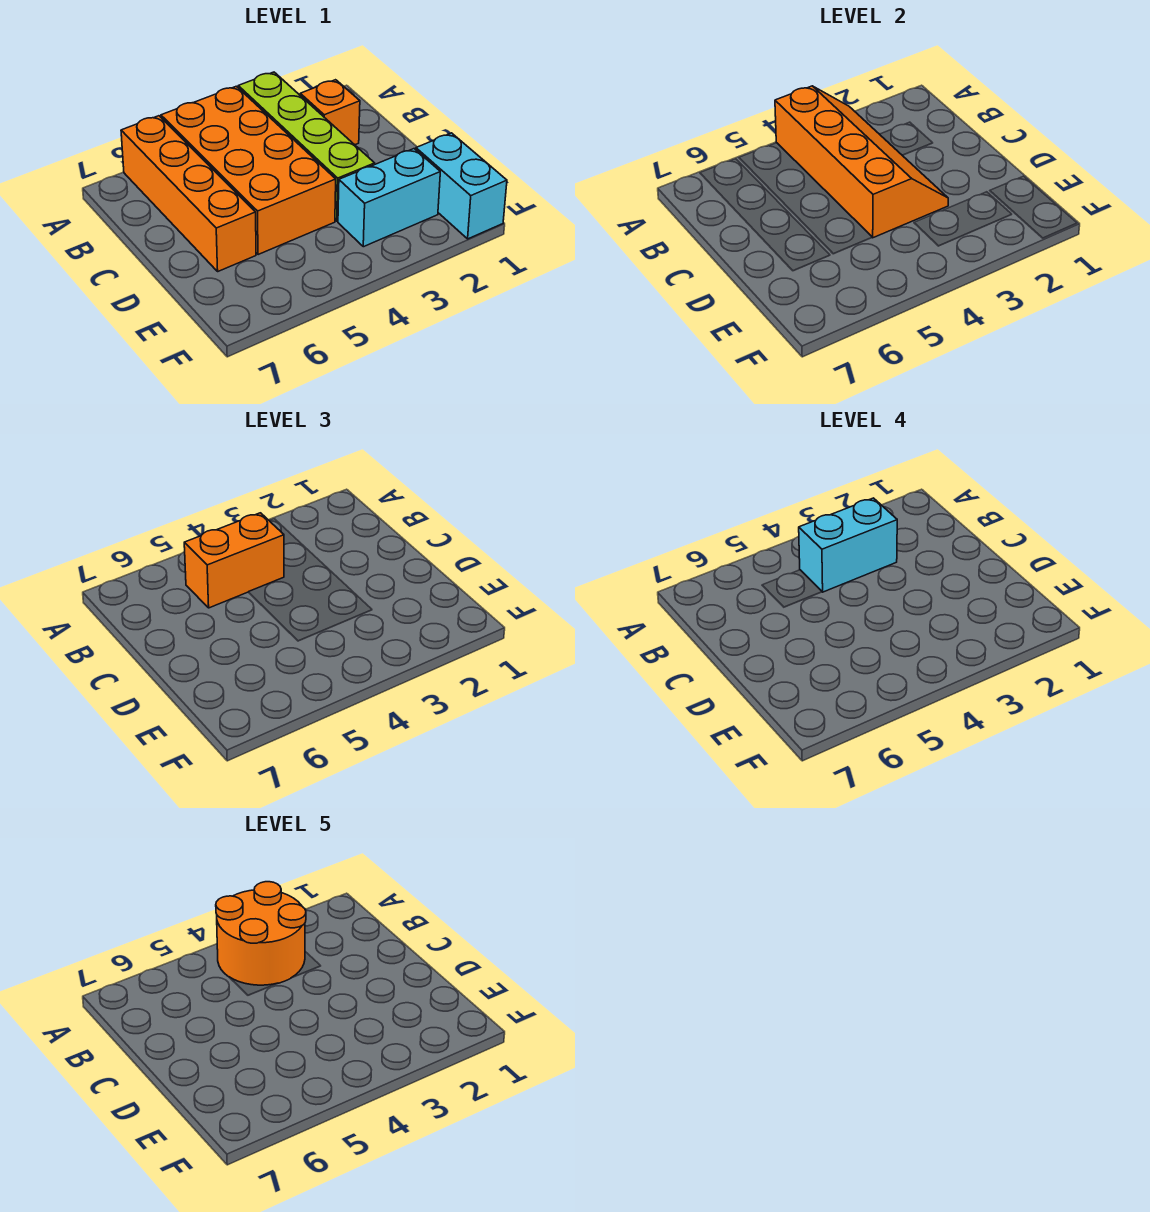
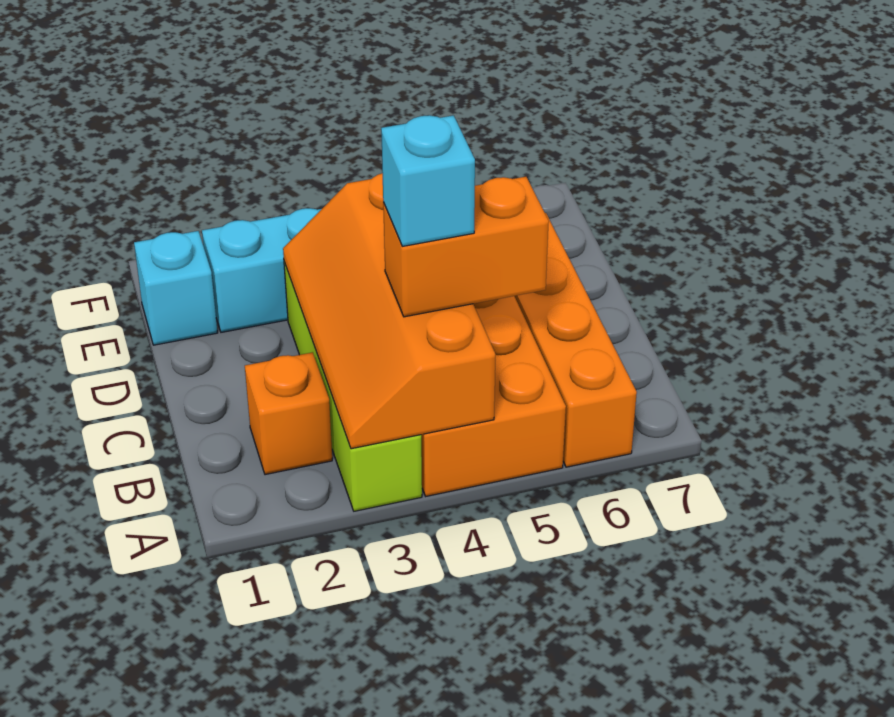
orange 2x2 round brick [216,882,306,985] -> none
cyan 1x2 brick [799,498,897,592] -> cyan 1x1 brick [381,115,475,246]
cyan 1x2 brick [416,133,507,239] -> cyan 1x1 brick [134,231,218,345]

